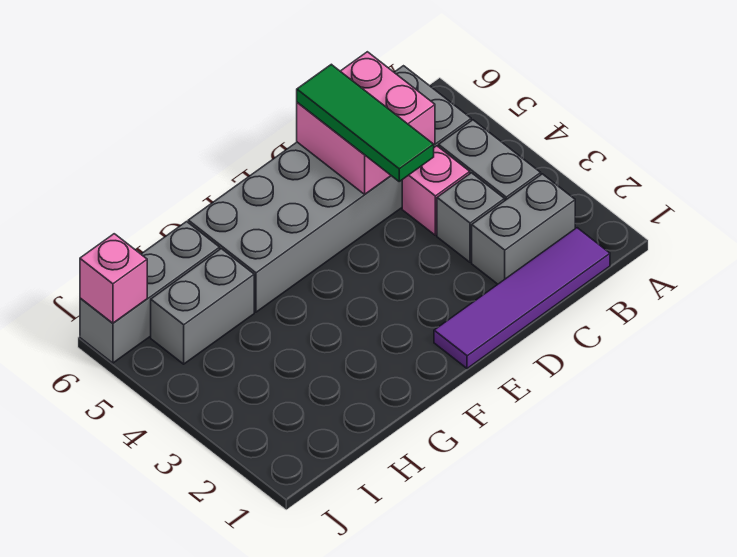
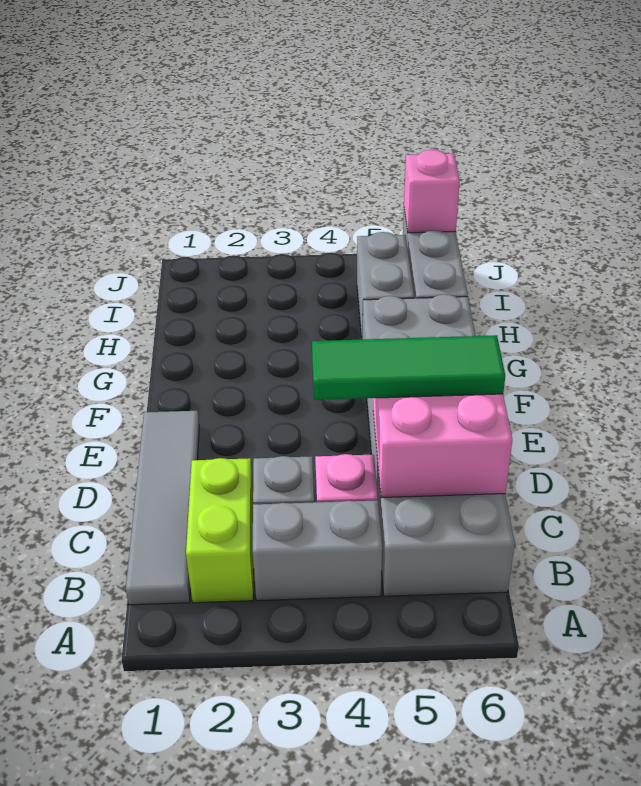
purple 1x4 tile [434,228,610,369] -> grey 1x4 tile [126,411,199,605]
grey 1x2 brick [472,174,575,284] -> lime 1x2 brick [186,458,254,603]

